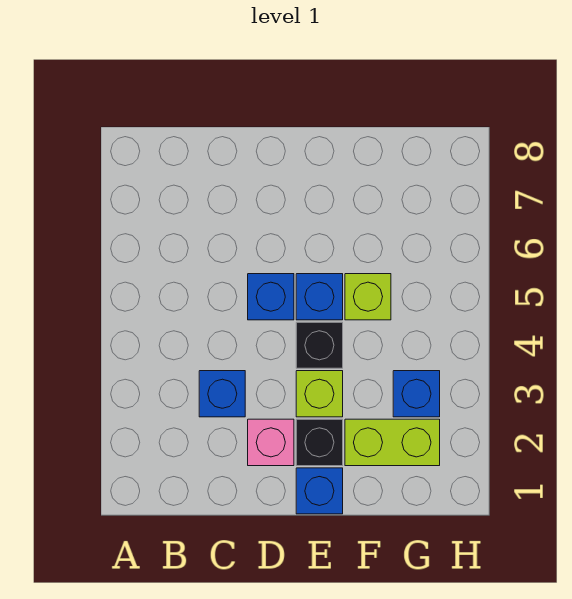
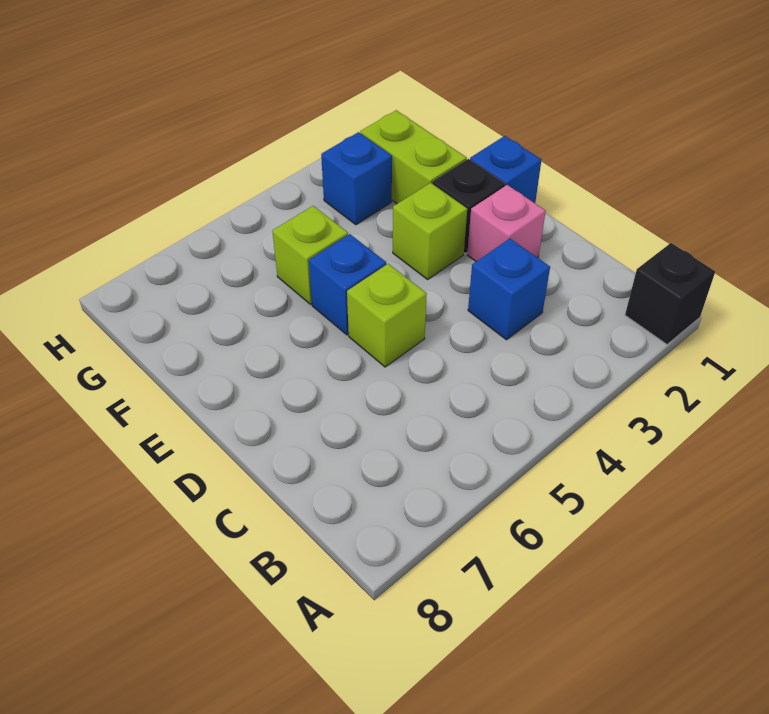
blue 1x1 brick [248,274,294,320] -> lime 1x1 brick [347,264,427,367]
black 1x1 brick [296,322,343,368] -> black 1x1 brick moved to [625,243,715,344]

